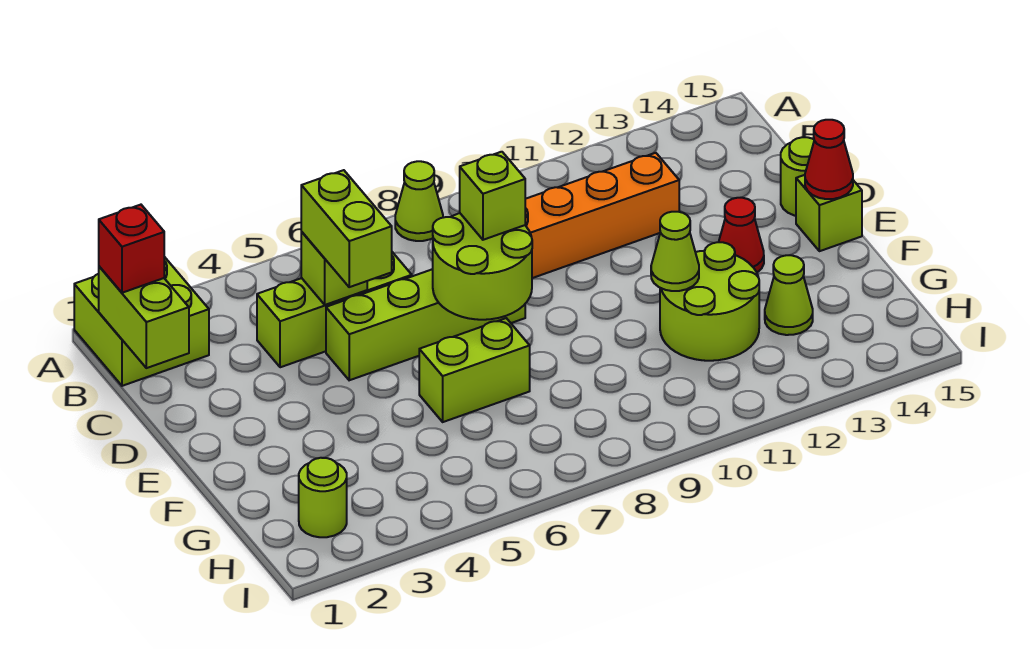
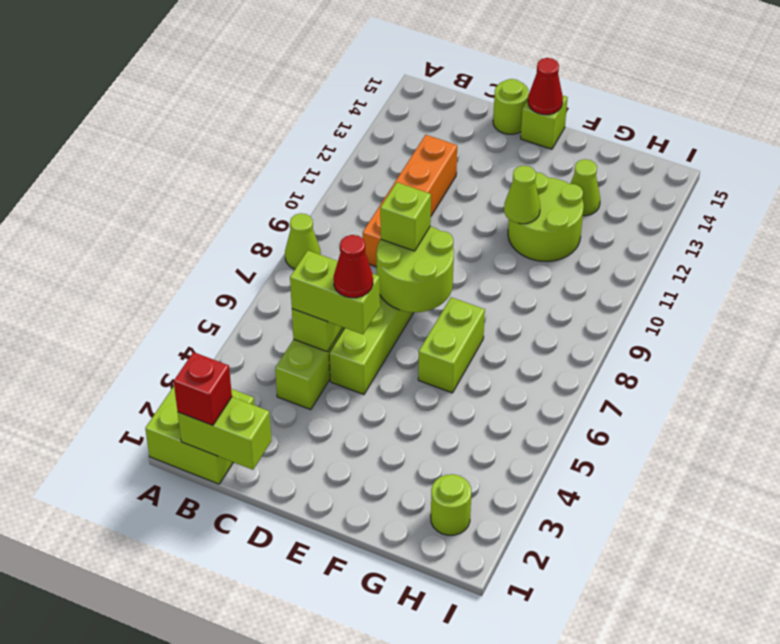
red 1x1 cone [719,198,764,272] -> red 1x1 cone moved to [334,235,373,298]

